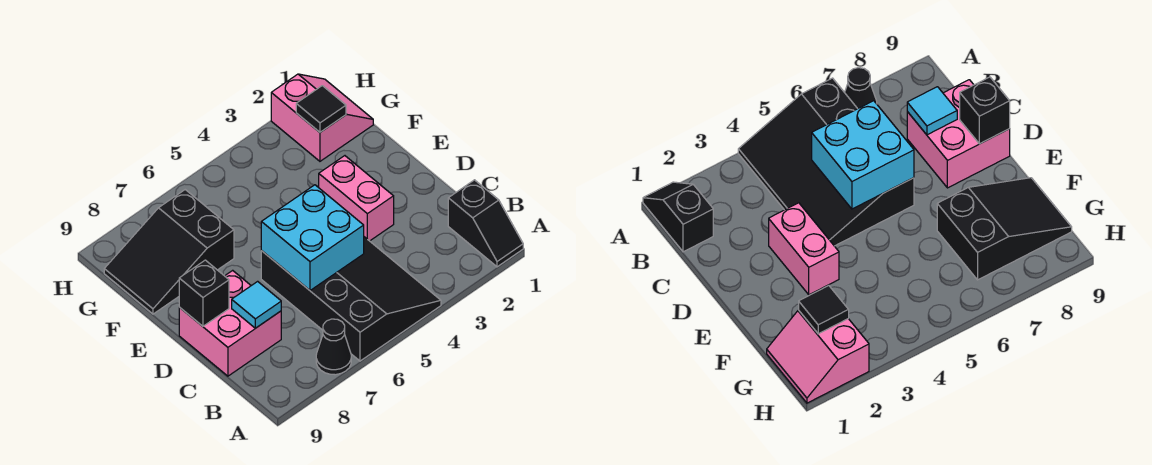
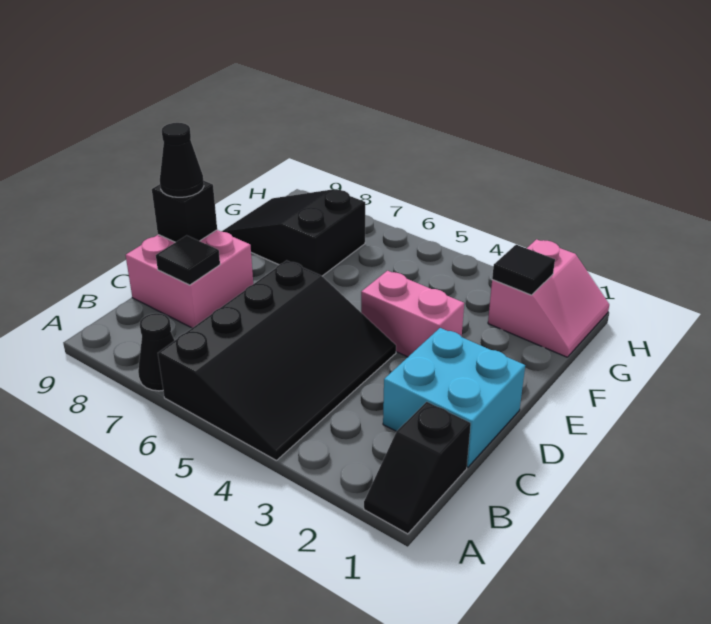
cyan 2x2 brick [261,185,364,290] -> cyan 2x2 brick moved to [383,328,525,467]
cyan 1x1 tile [232,281,281,328] -> black 1x1 tile [156,235,220,285]
pink 1x2 brick [319,156,394,241] -> pink 1x2 brick turned to [361,271,464,357]
none -> black 1x1 cone [160,123,204,197]

